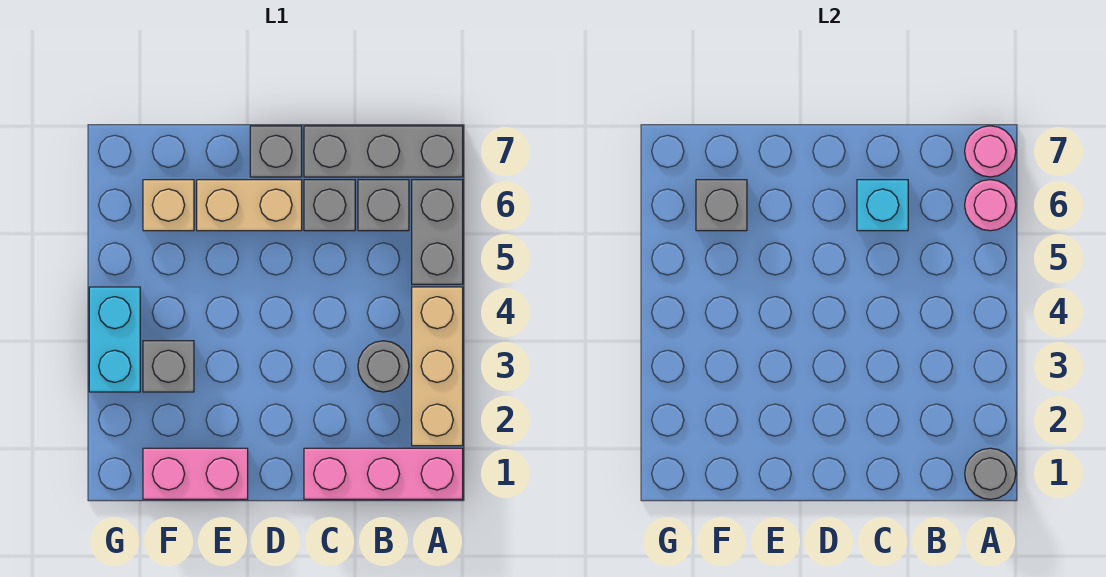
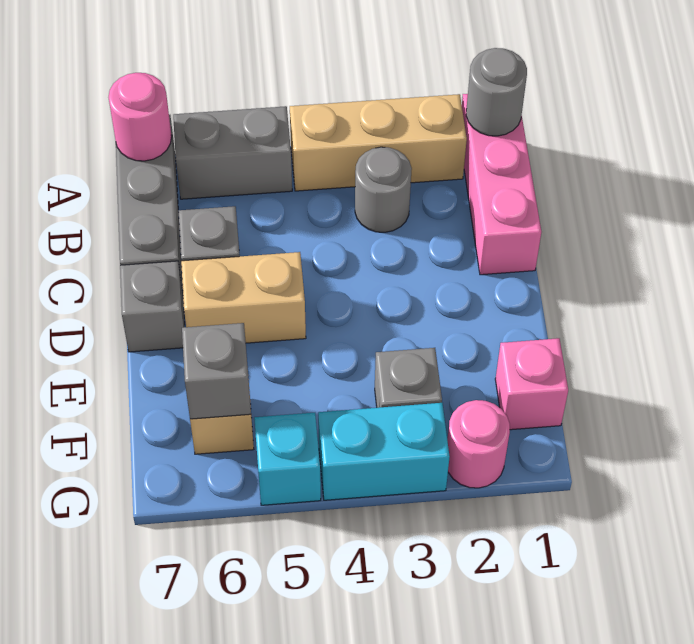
pink 1x1 round brick [965,180,1016,231] -> pink 1x1 round brick moved to [447,400,510,488]
grey 1x1 brick [358,180,409,231] -> none
cyan 1x1 brick [857,180,908,231] -> cyan 1x1 brick moved to [254,413,321,505]
tan 1x2 brick [197,180,302,231] -> tan 1x2 brick turned to [181,252,306,343]
pink 1x2 brick [143,448,248,499] -> pink 1x1 brick [495,338,568,430]

